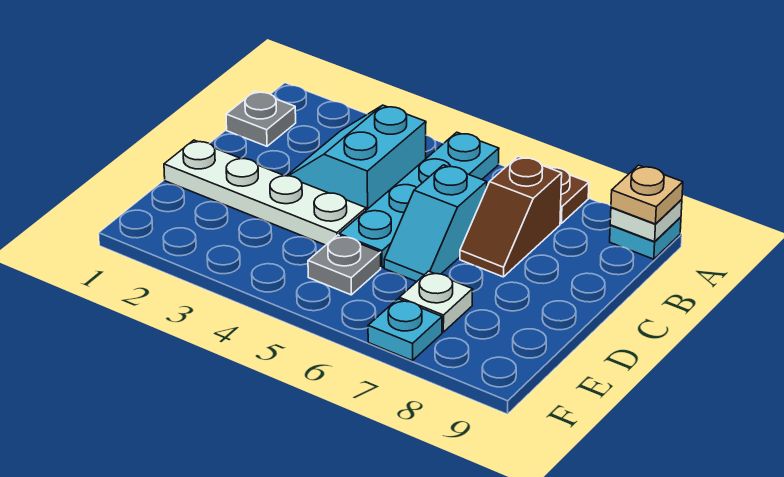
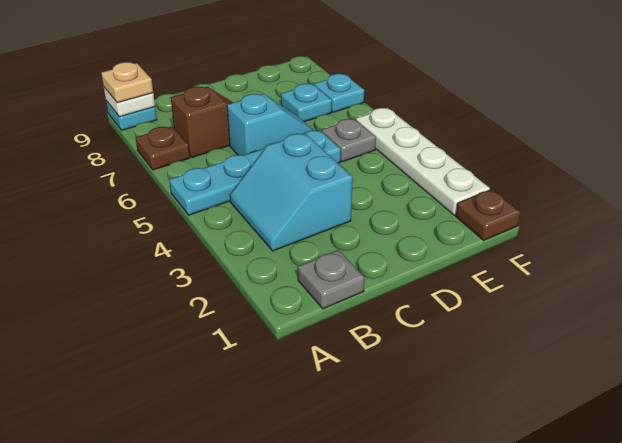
cyan 2x2 slope [287,105,426,210] -> cyan 2x2 slope turned to [230,133,353,251]
white 1x4 plate [164,140,366,245] -> white 1x4 plate moved to [356,108,490,215]
white 1x1 plate [399,271,473,332] -> cyan 1x1 plate [281,84,332,122]
none -> brown 1x1 plate [456,189,521,240]

